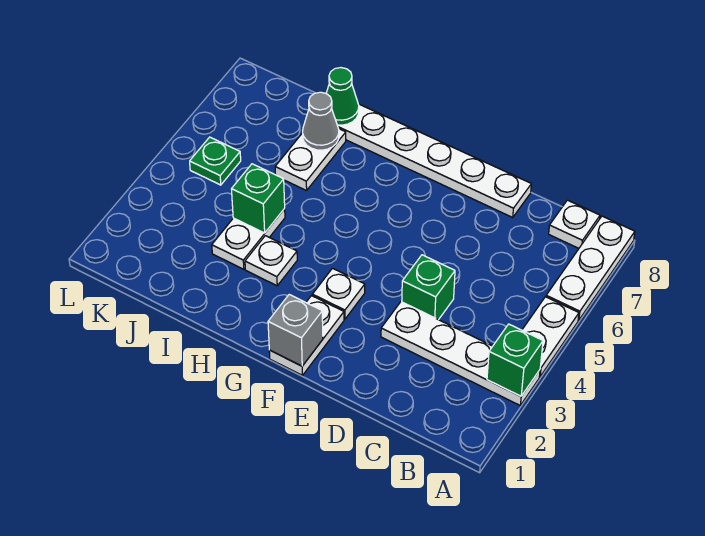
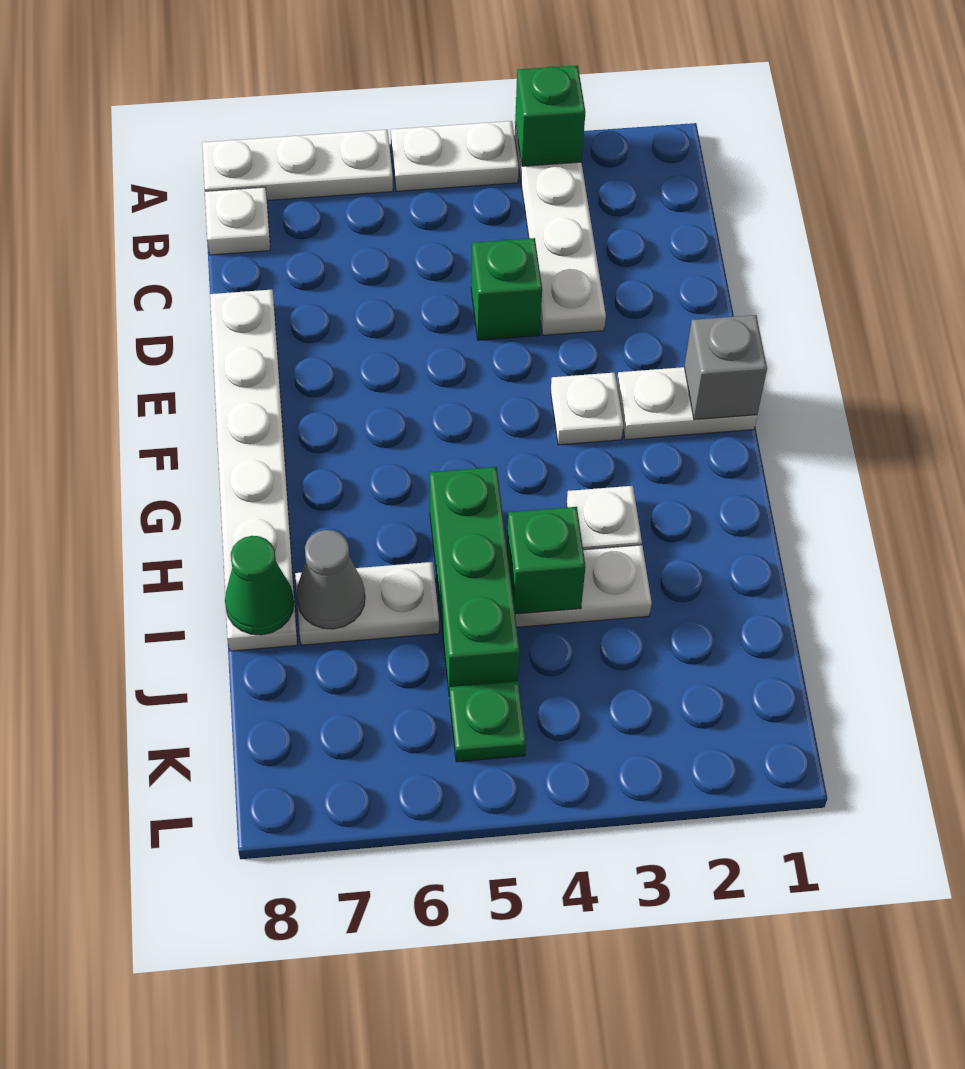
none -> green 1x3 brick [430,467,520,696]

